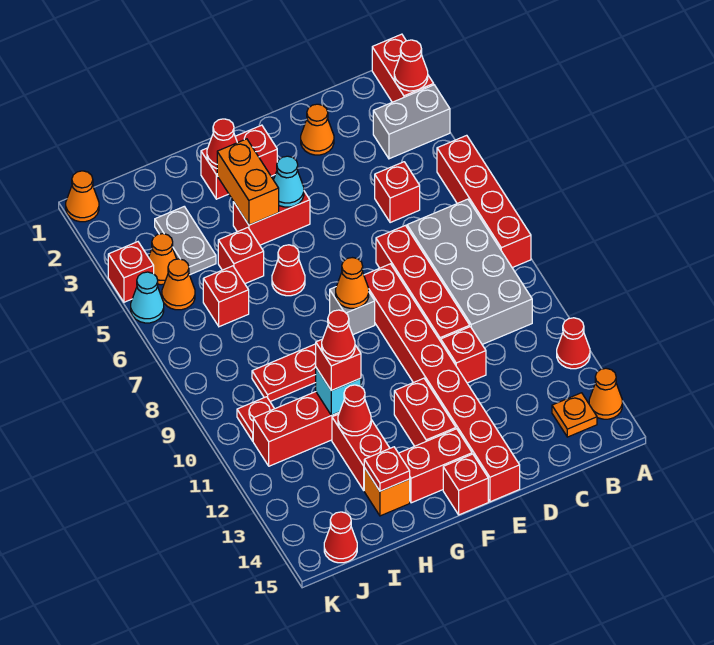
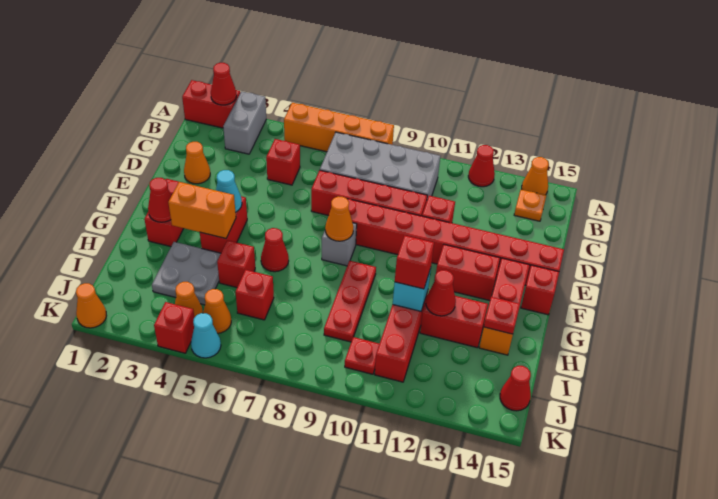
red 1x4 brick [437,135,531,268] -> orange 1x4 brick [284,103,394,152]
red 1x1 cone [322,310,355,361] -> none
grey 1x2 plate [155,207,216,275] -> grey 2x2 plate [152,242,221,305]

